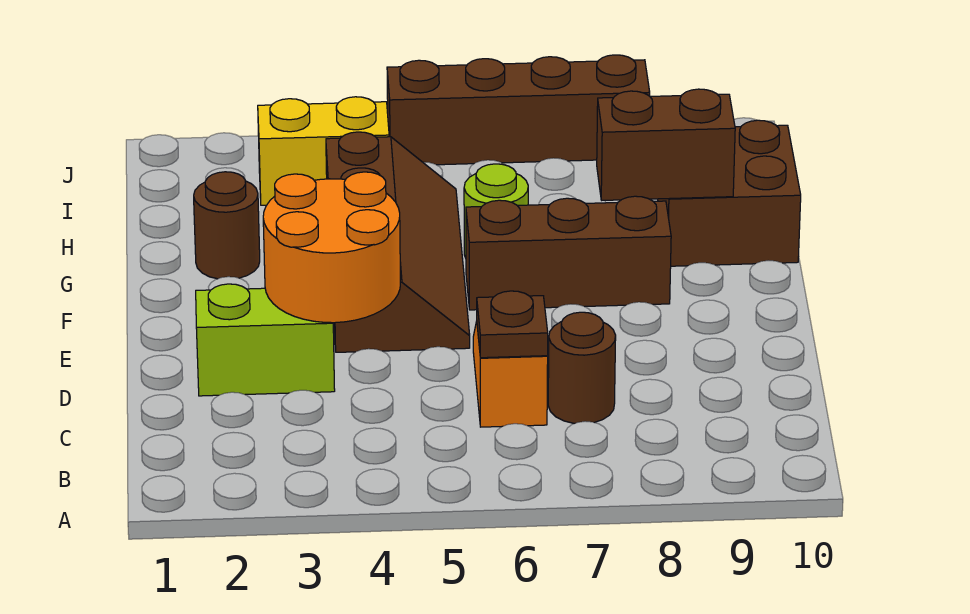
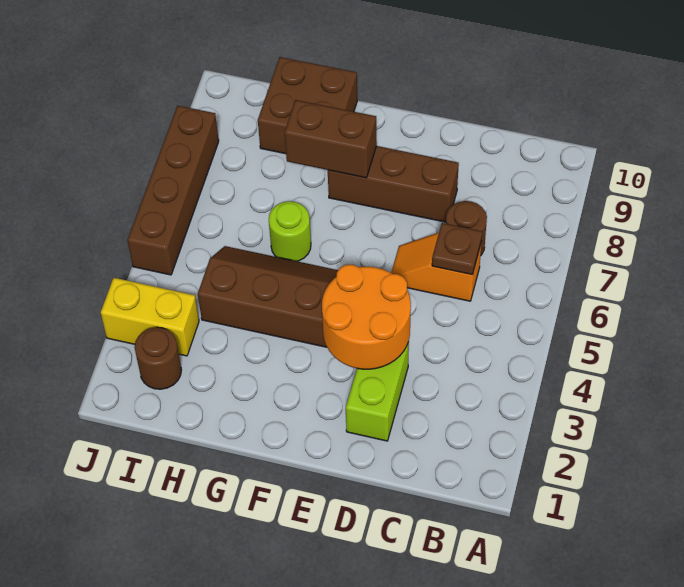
brown 1x3 brick [466,196,671,310] -> brown 1x3 brick turned to [328,146,459,222]
brown 1x1 round brick [194,172,260,279] -> brown 1x1 round brick moved to [135,327,181,389]
brown 1x2 brick [597,89,735,200] -> brown 1x2 brick turned to [285,100,377,178]
yellow 1x2 brick [258,97,389,205] -> yellow 1x2 brick turned to [101,278,199,356]

